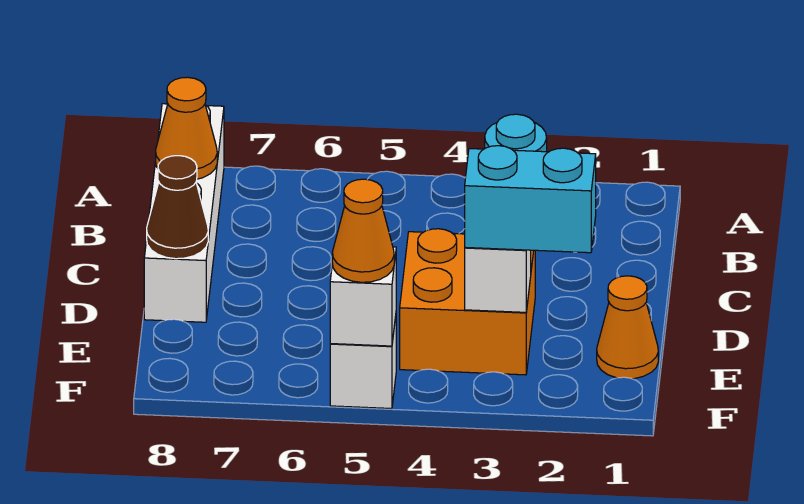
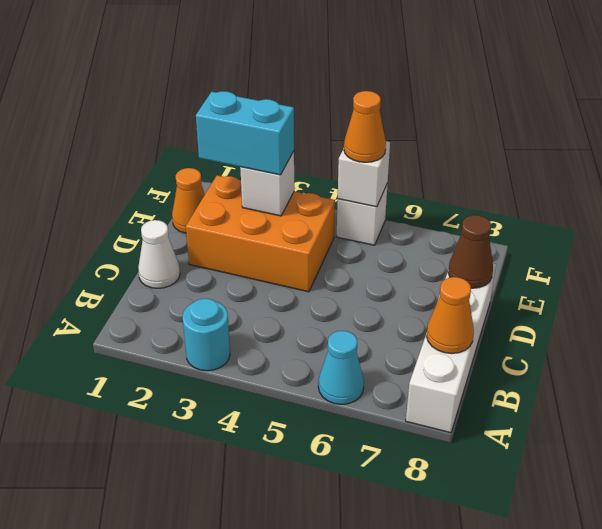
none -> cyan 1x1 cone [318,331,364,404]
none -> white 1x1 cone [138,220,180,288]
orange 2x2 brick [400,229,535,375] -> orange 2x3 brick [186,175,335,292]

